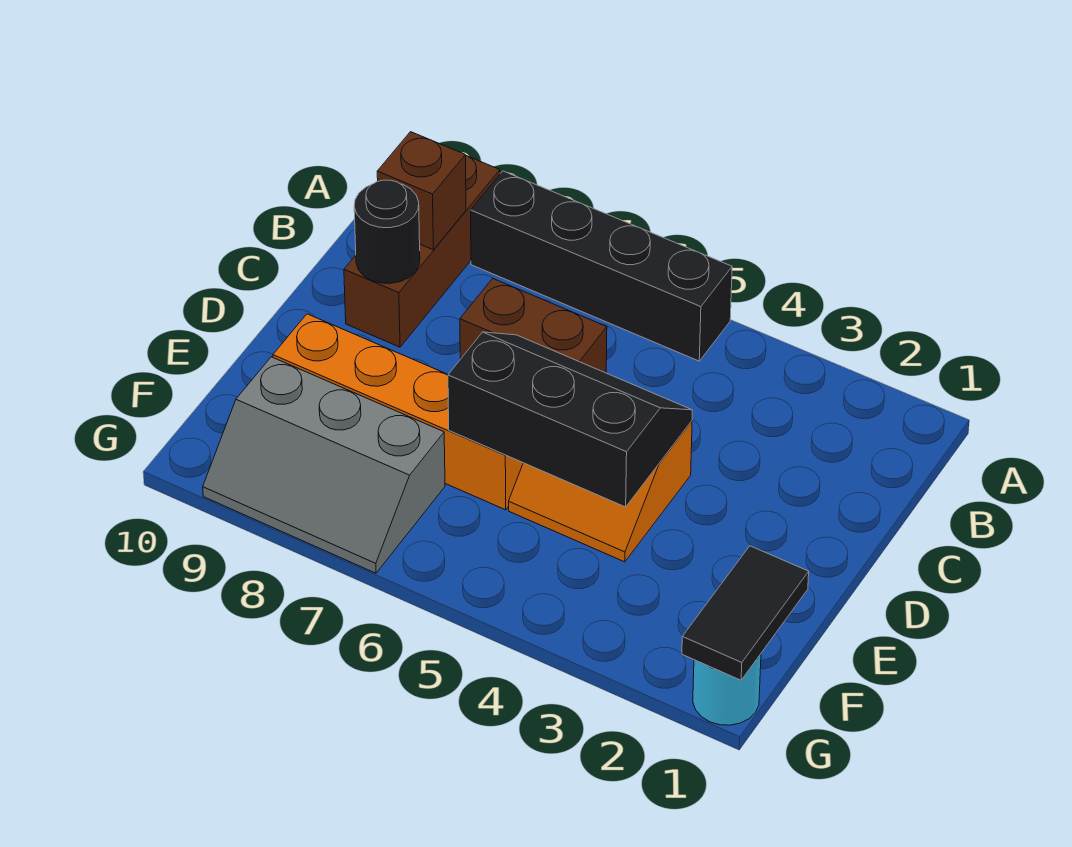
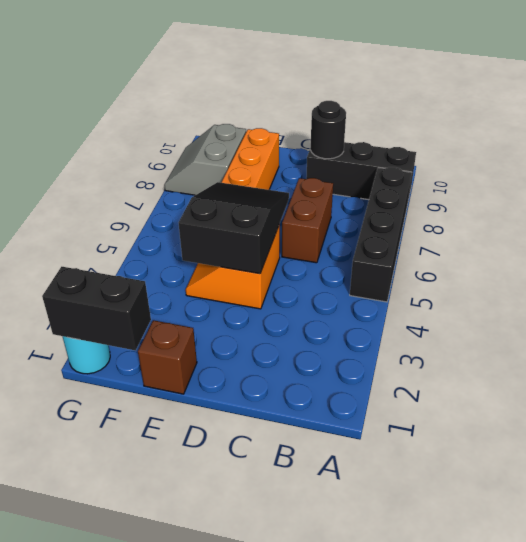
brown 1x3 brick [344,155,500,347] -> black 1x3 brick [306,142,416,200]
brown 1x1 brick [377,132,466,250] -> brown 1x1 brick moved to [138,320,197,394]
black 2x3 slope [448,332,692,507] -> black 2x3 slope turned to [179,182,289,274]
black 1x2 tile [682,546,809,680] -> black 1x2 brick [42,267,151,350]
grey 2x3 slope [203,357,445,573] -> grey 2x2 slope [164,124,246,195]

